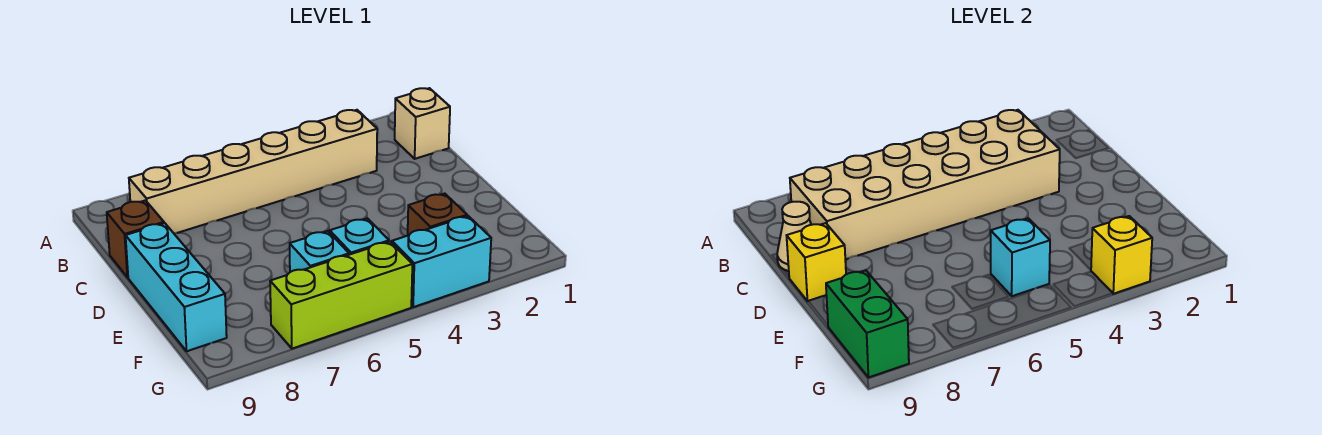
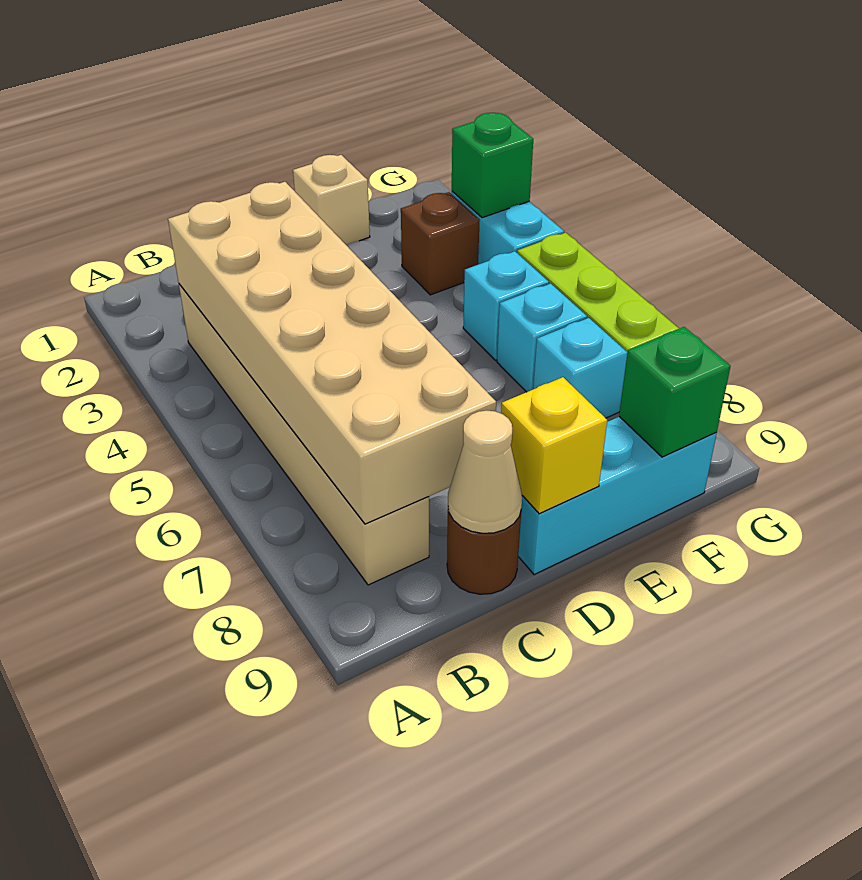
tan 1x1 brick [395,88,450,159] -> tan 1x1 brick moved to [293,155,370,245]
brown 1x1 brick [107,200,164,277] -> brown 1x1 round brick [447,510,521,594]
cyan 1x1 brick [991,218,1050,296] -> cyan 1x1 brick moved to [533,318,627,418]
green 1x2 brick [826,270,909,378] -> green 1x1 brick [619,327,731,457]
yellow 1x1 brick [1091,216,1152,294] -> green 1x1 brick [452,113,533,218]

